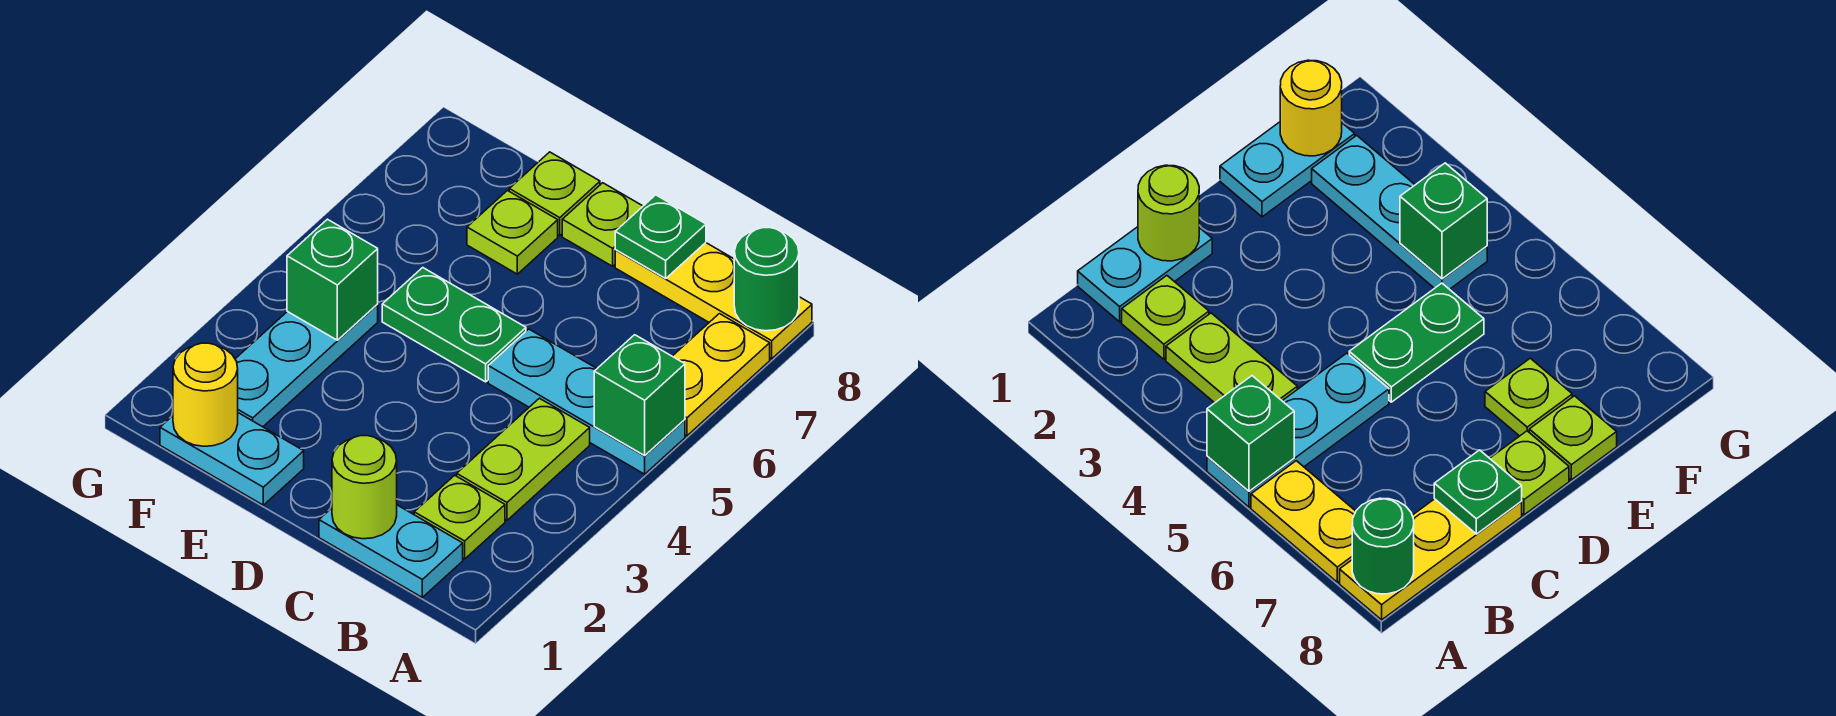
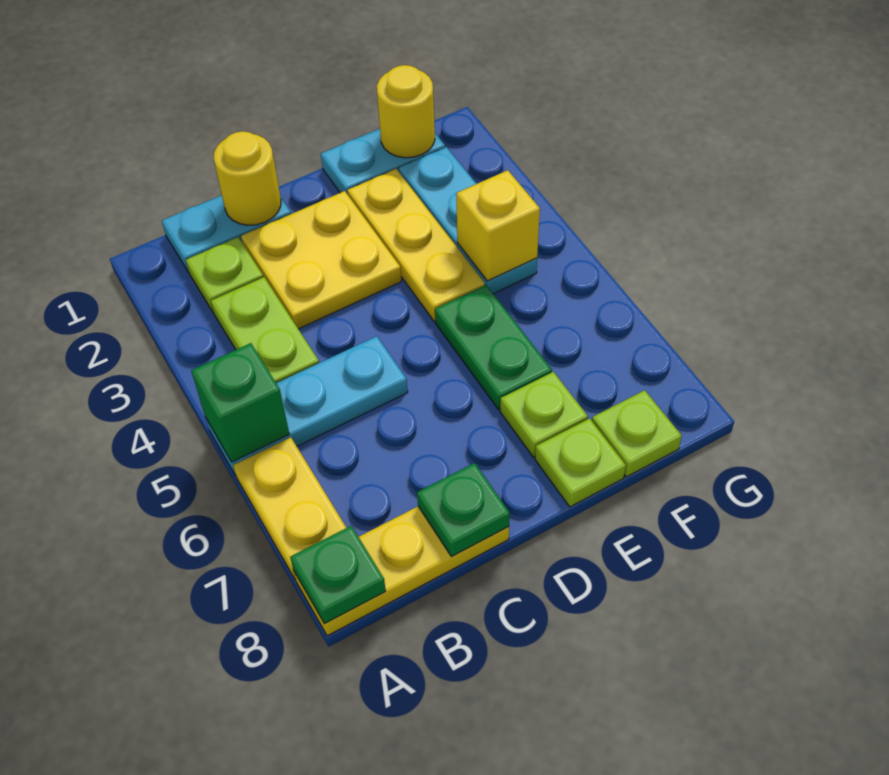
green 1x1 round brick [734,227,799,331] -> green 1x1 plate [290,526,386,624]
lime 1x1 round brick [332,436,397,539] -> yellow 1x1 round brick [214,131,281,225]
none -> yellow 2x2 plate [241,191,401,329]
green 1x2 plate [382,268,526,382] -> green 1x2 plate turned to [435,285,552,410]
lime 1x1 plate [562,183,643,266] -> lime 1x1 plate moved to [592,390,682,477]
none -> yellow 1x3 plate [347,169,485,321]
green 1x1 brick [287,219,378,340] -> yellow 1x1 brick [456,170,540,281]

